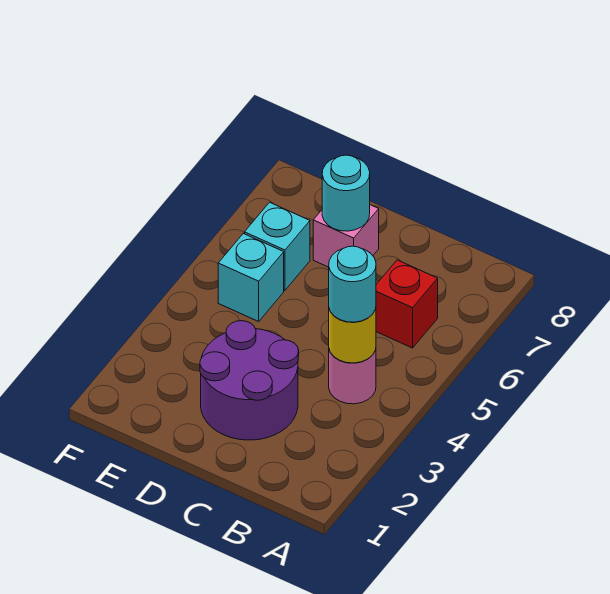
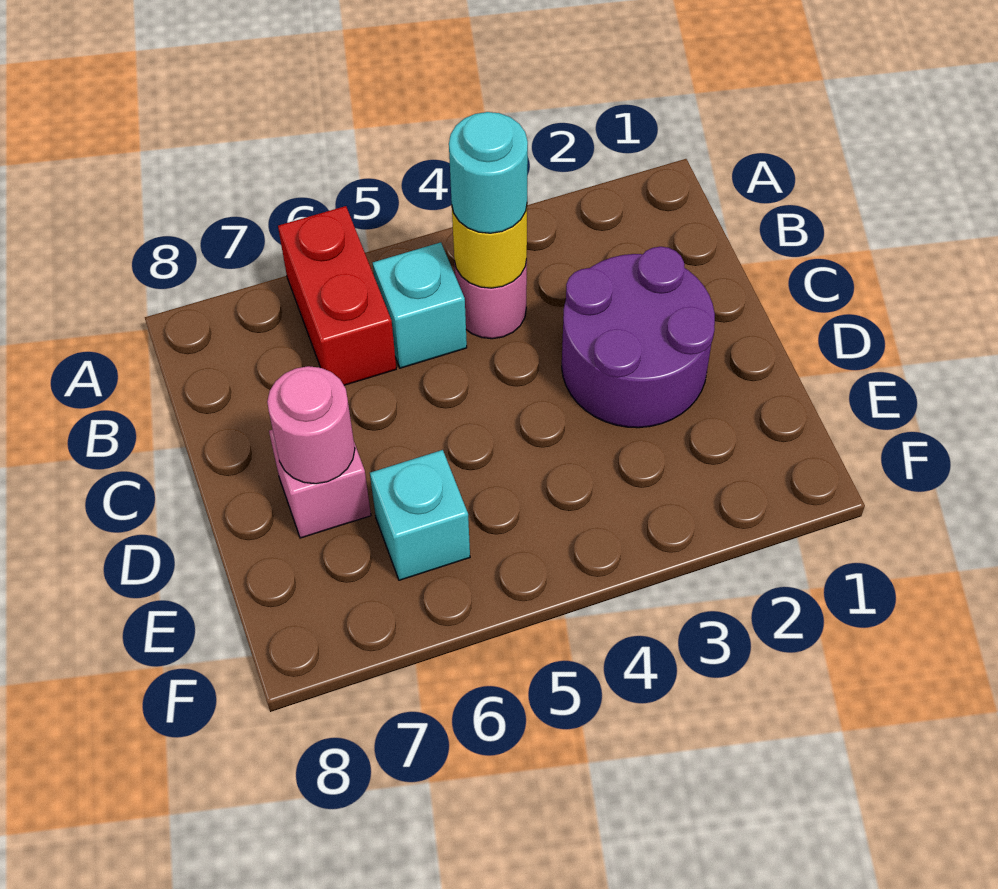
red 1x1 brick [376,260,438,348] -> red 1x2 brick [278,206,396,385]
cyan 1x1 round brick [322,155,370,231] -> pink 1x1 round brick [267,366,355,484]
cyan 1x1 brick [218,234,284,321] -> cyan 1x1 brick moved to [373,242,467,368]

